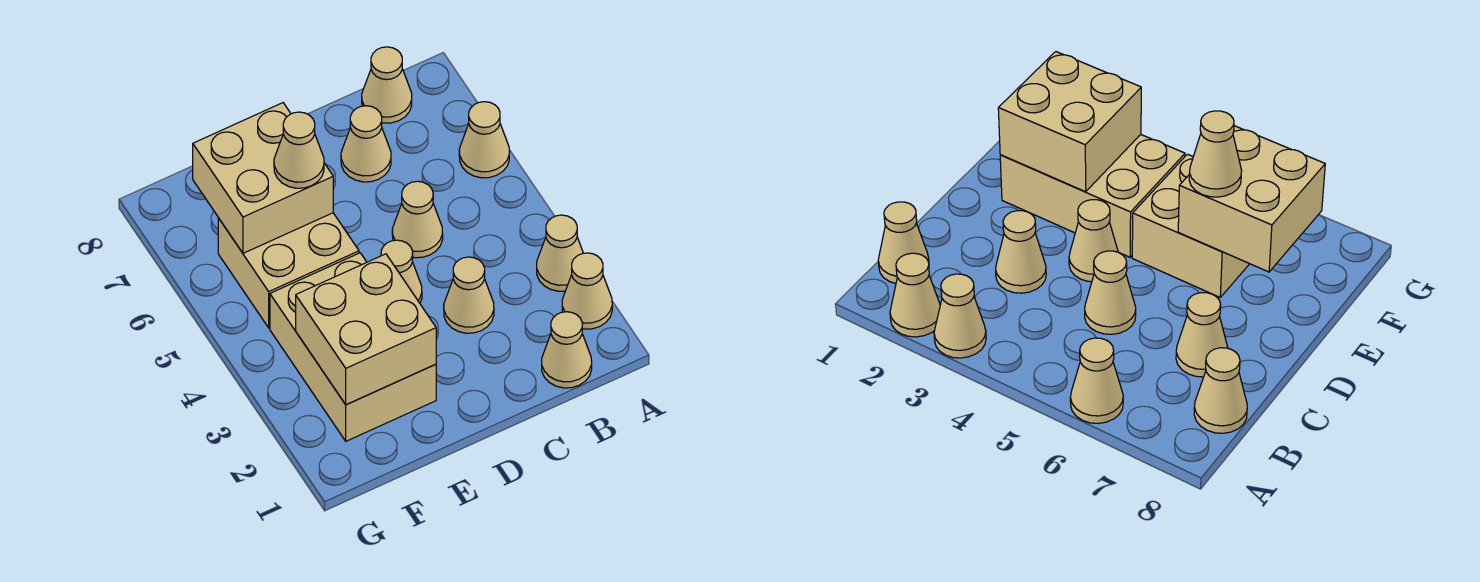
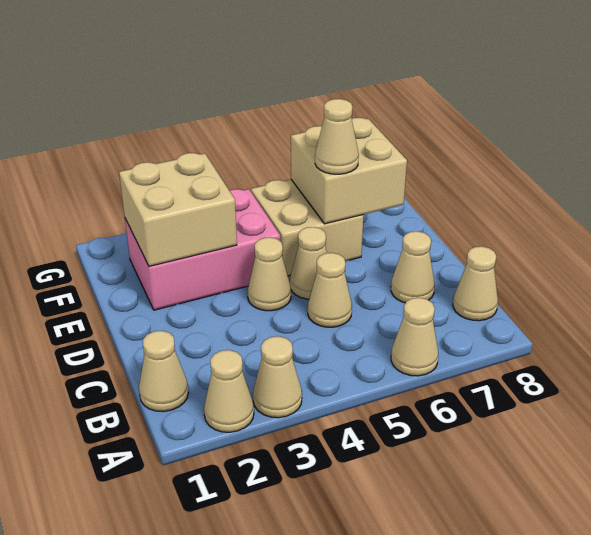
tan 1x1 cone [444,257,494,333] -> tan 1x1 cone moved to [290,227,327,299]
tan 2x3 brick [270,253,436,441] -> pink 2x3 brick [125,189,280,310]

